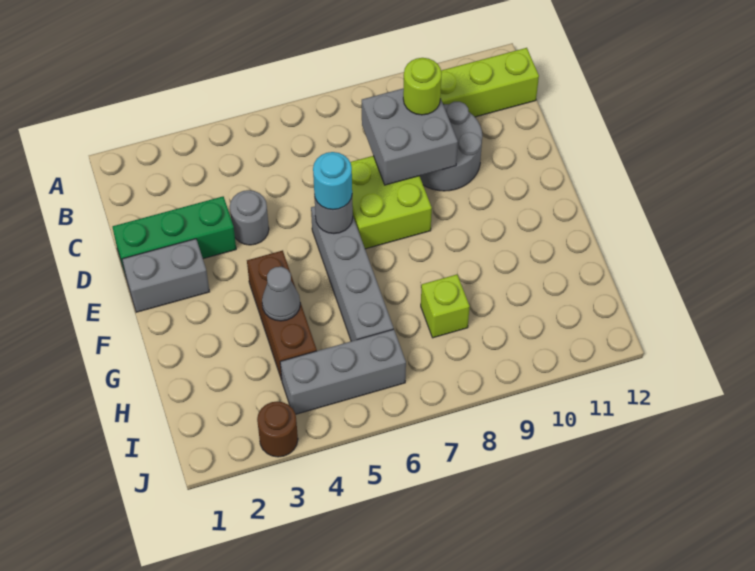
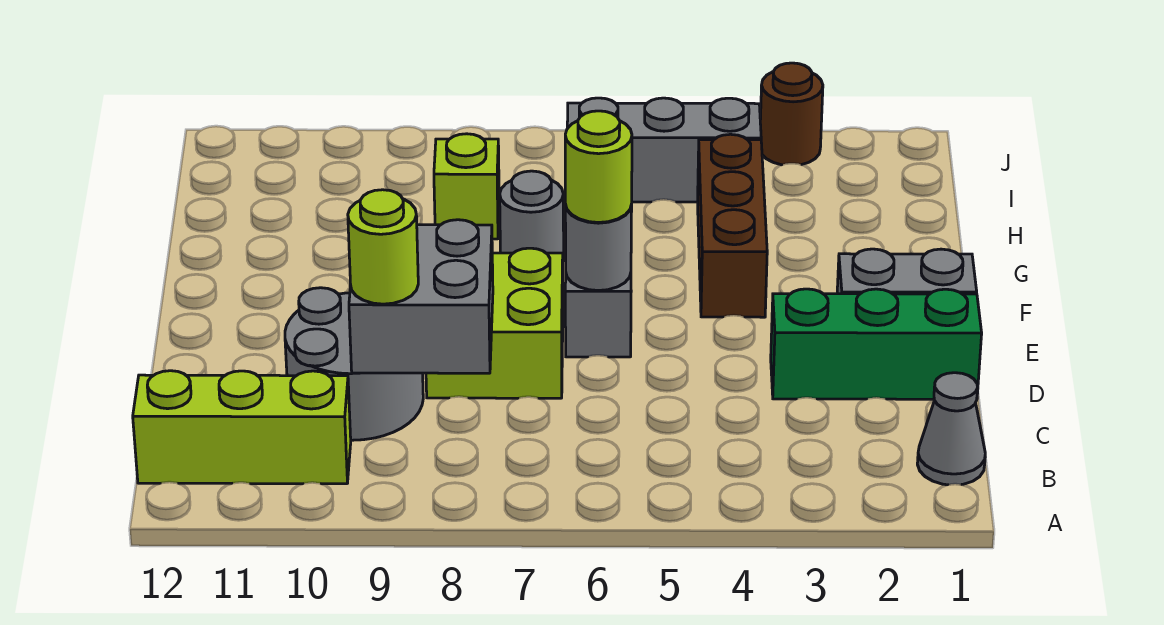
grey 1x1 round brick [230,190,269,245] -> grey 1x1 round brick moved to [500,171,564,259]
cyan 1x1 round brick [313,152,352,210] -> lime 1x1 round brick [565,111,632,223]
grey 1x1 cone [262,267,300,321] -> grey 1x1 cone moved to [917,373,985,485]

